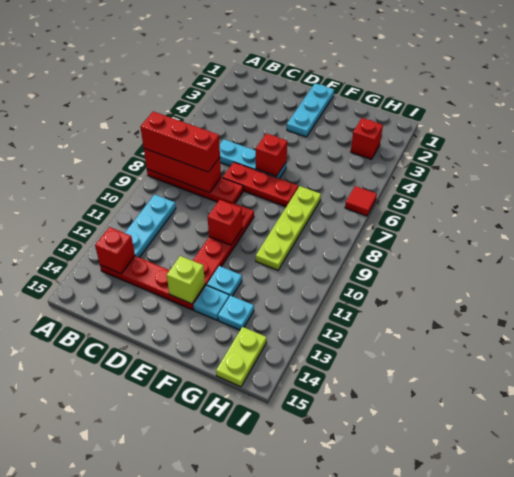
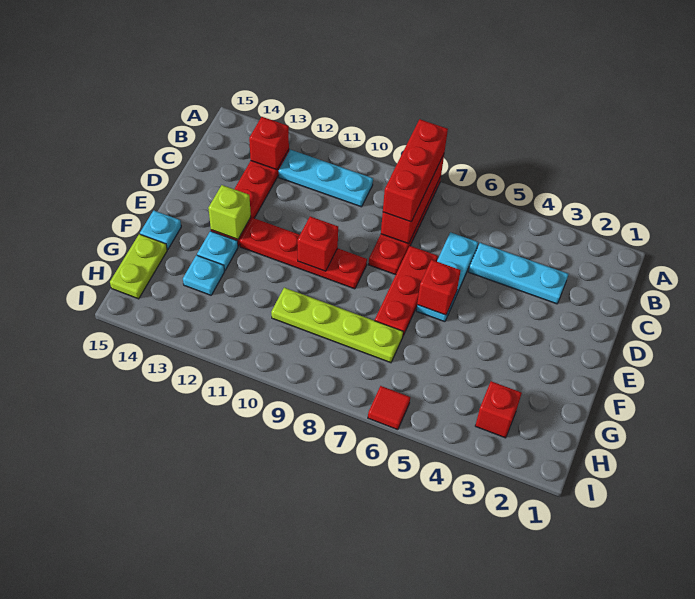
cyan 1x3 plate [287,83,334,137] -> cyan 1x3 plate moved to [469,243,568,304]
cyan 1x1 plate [207,266,242,297] -> cyan 1x1 plate moved to [140,211,181,249]
lime 1x2 plate [216,327,267,387] -> lime 1x2 plate turned to [110,234,167,299]

